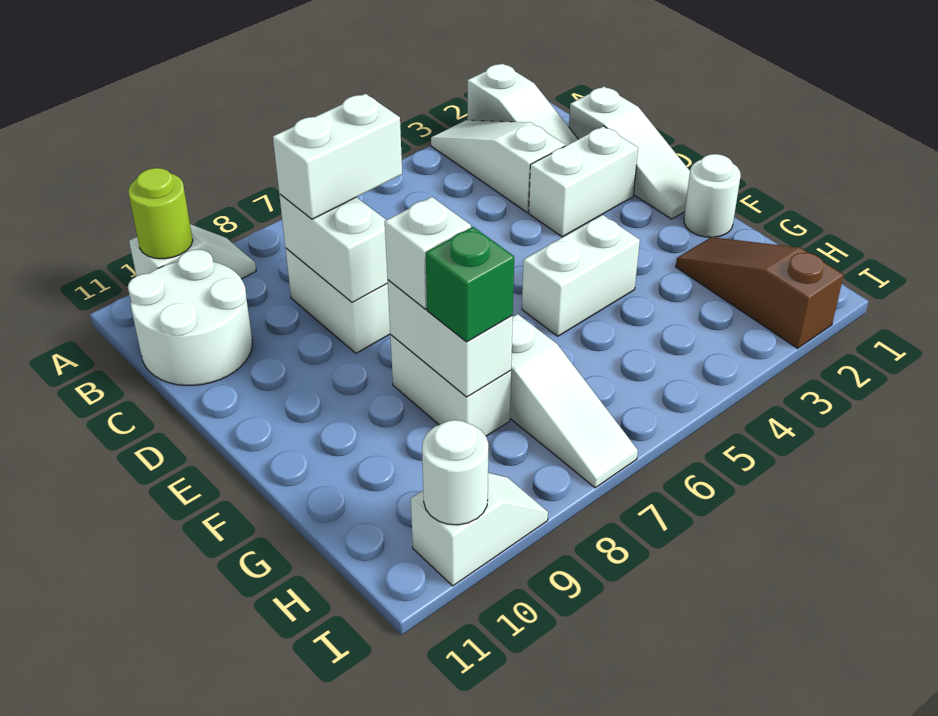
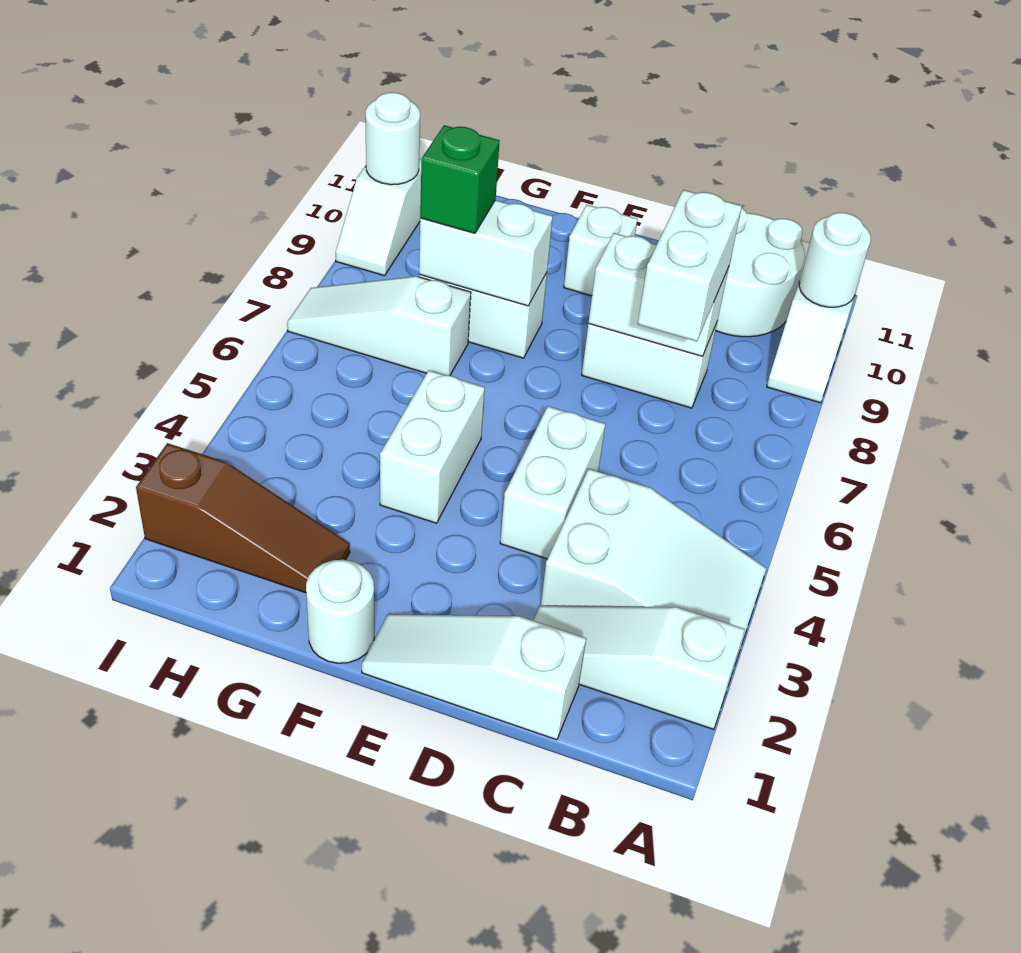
white 1x3 slope [431,120,565,212] -> white 2x3 slope [541,469,766,670]
lime 1x1 round brick [128,168,193,259] -> white 1x1 round brick [799,212,871,307]
white 1x2 brick [529,126,638,237] -> white 1x2 brick moved to [500,406,605,559]
white 1x1 brick [385,197,471,309] -> white 1x1 brick moved to [564,205,637,296]

